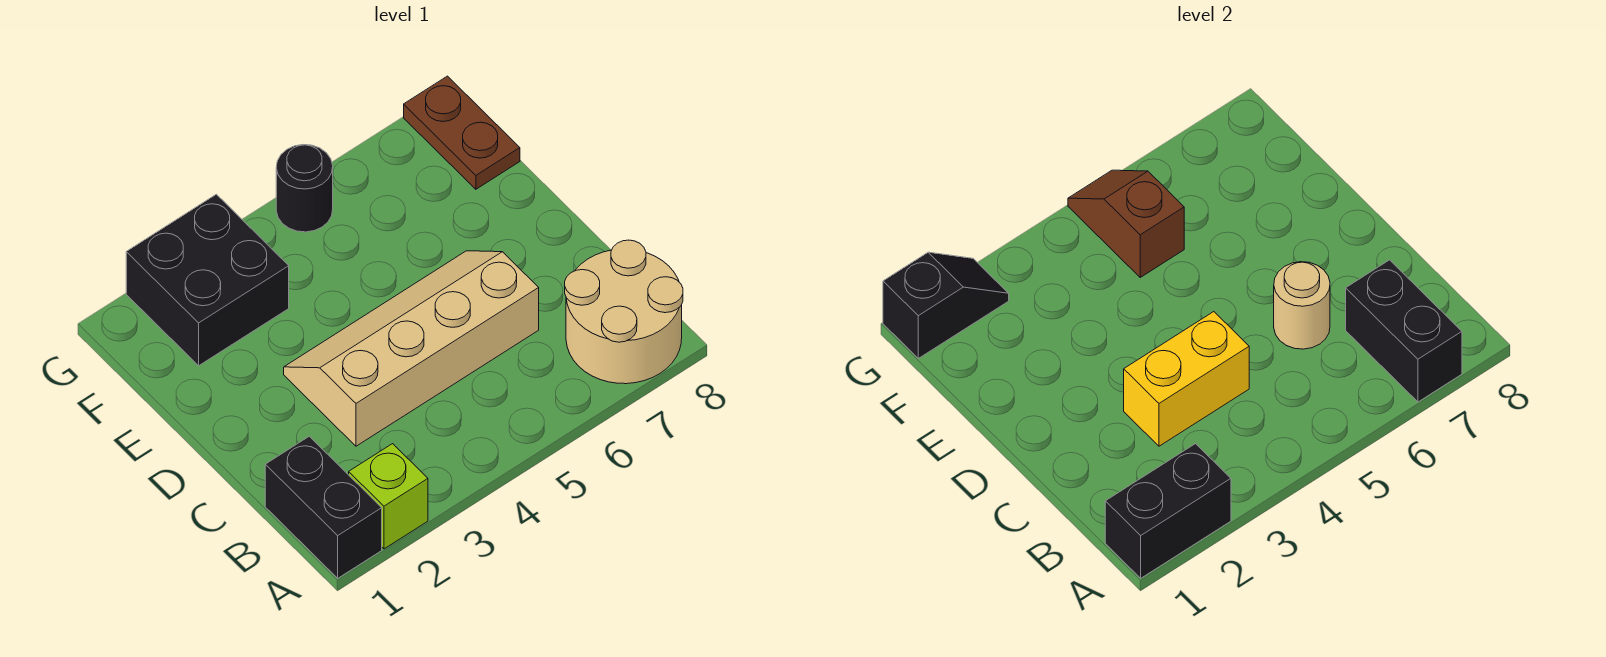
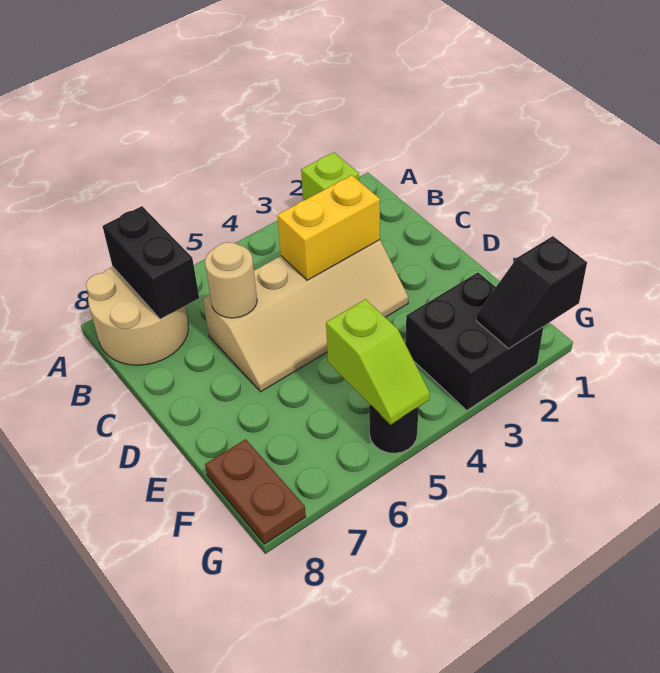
black 1x2 brick [265,436,382,578] -> none
black 1x2 brick [1105,444,1231,578] -> none
brown 1x2 slope [1068,170,1184,277] -> lime 1x2 slope [326,299,430,425]

